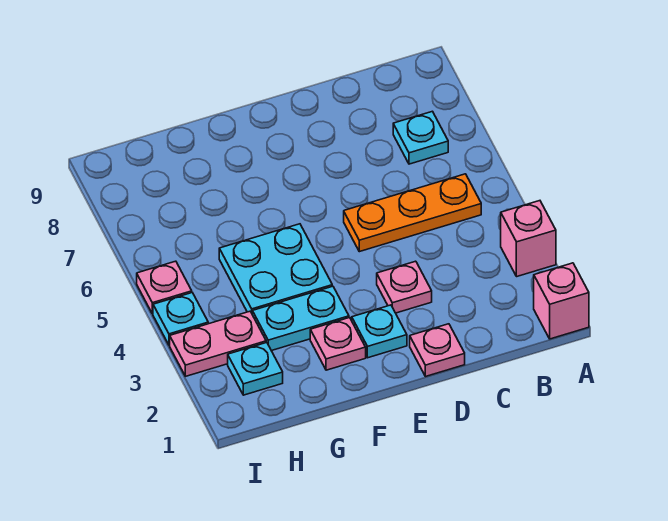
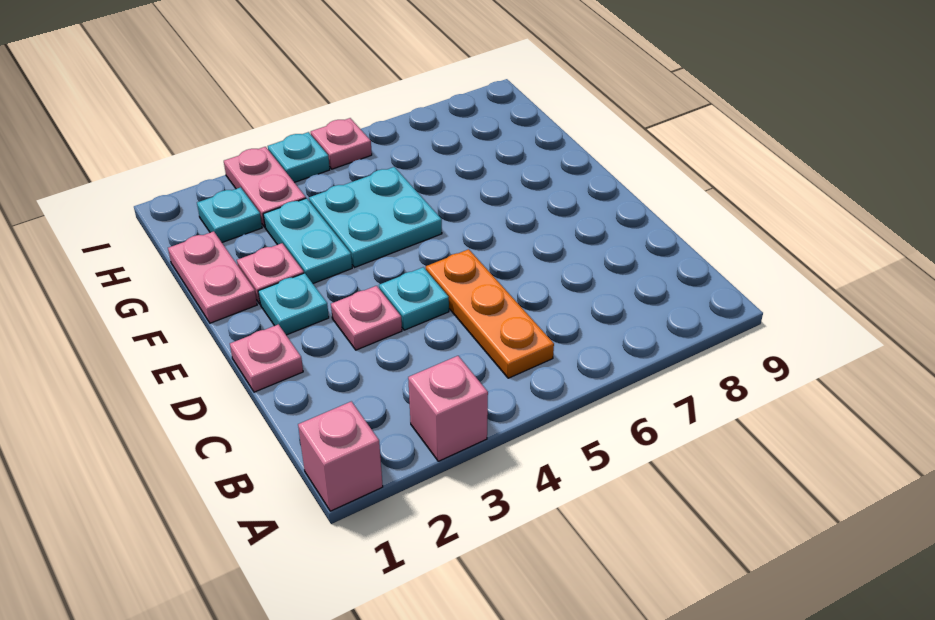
cyan 1x1 plate [393,111,448,164] -> cyan 1x1 plate moved to [379,267,449,330]
none -> pink 1x2 plate [168,231,257,323]

